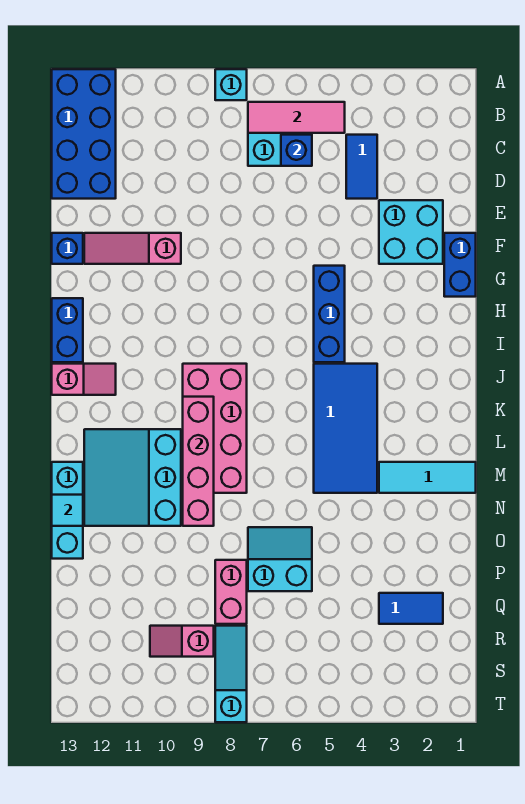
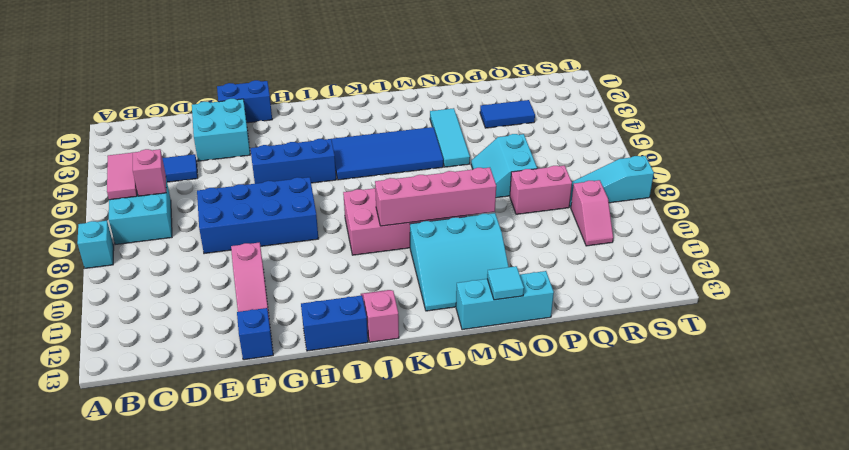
blue 2x4 brick [52,69,116,199] -> blue 2x4 brick moved to [197,177,318,254]
pink 1x3 tile [248,102,345,133] -> pink 1x2 tile [107,153,137,200]
blue 1x1 brick [281,135,312,166] -> pink 1x1 brick [133,149,166,196]
cyan 1x3 tile [379,462,476,493] -> cyan 1x3 tile moved to [430,108,470,167]
blue 1x2 tile [379,593,443,624] -> blue 1x2 tile turned to [480,100,535,128]

